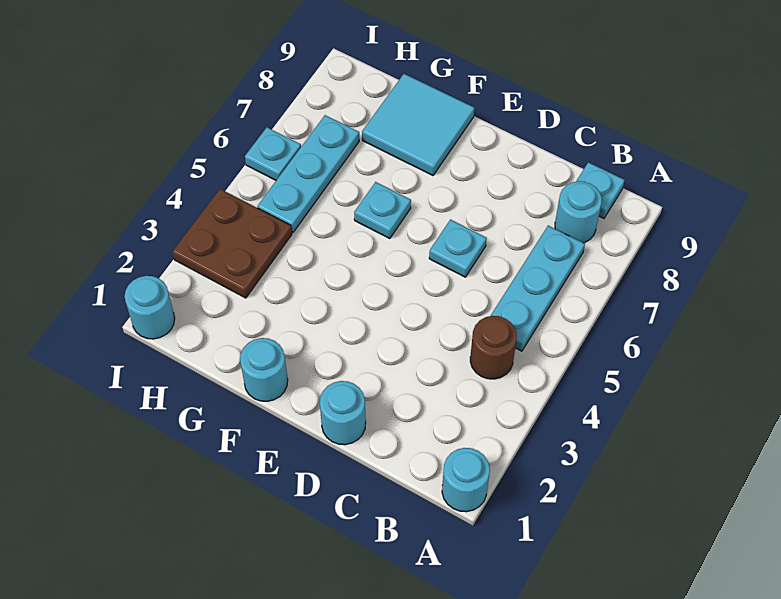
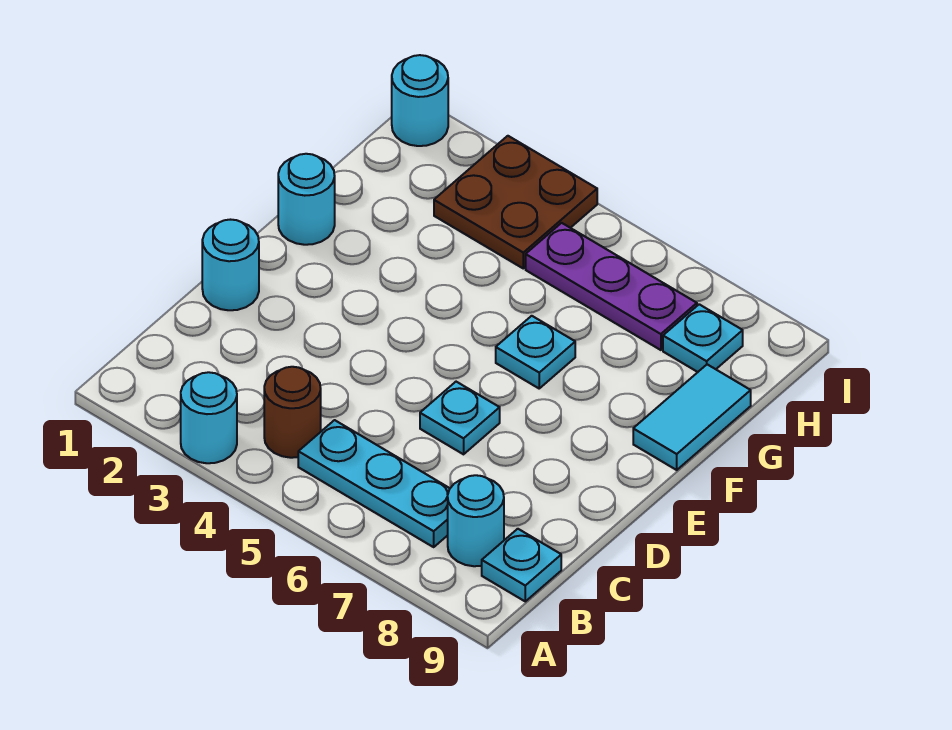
cyan 1x1 round brick [442,448,490,512] -> cyan 1x1 round brick moved to [181,372,237,463]
cyan 2x2 tile [362,74,474,175] -> cyan 1x2 tile [633,364,751,470]
cyan 1x3 plate [257,115,359,232] -> purple 1x3 plate [526,223,697,350]
cyan 1x1 plate [245,127,301,180] -> cyan 1x1 plate moved to [663,304,743,372]

